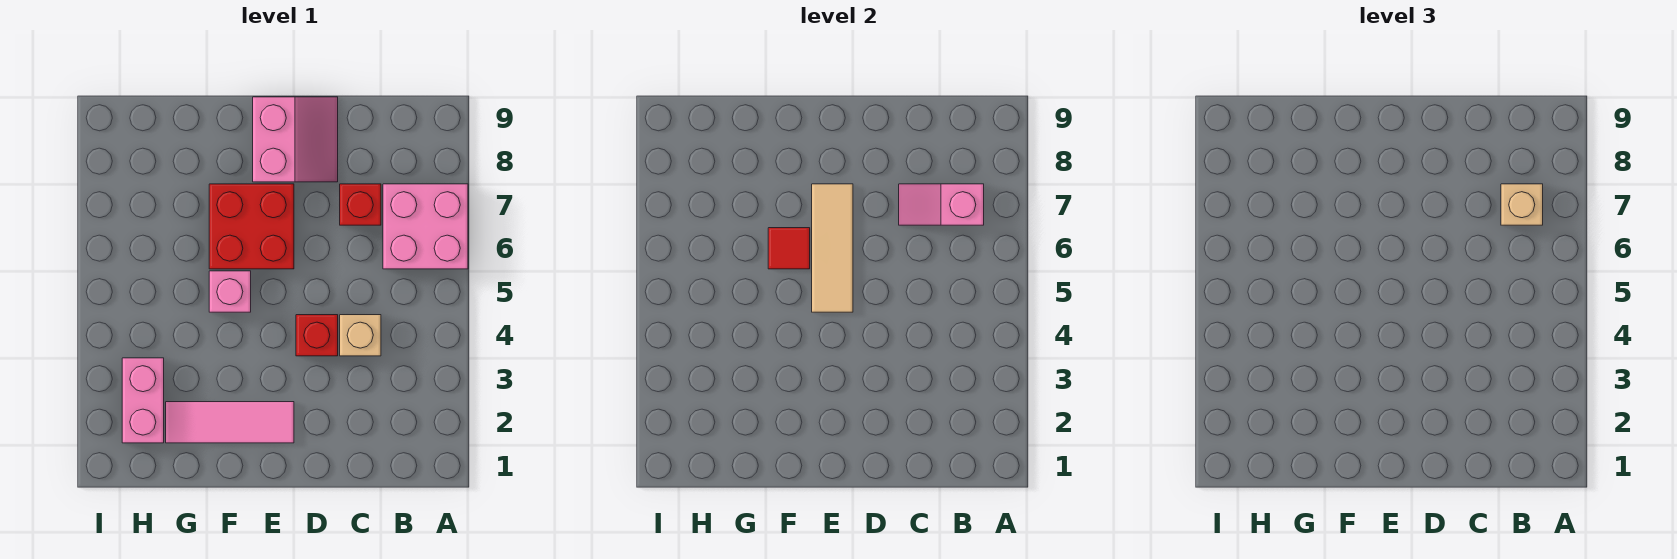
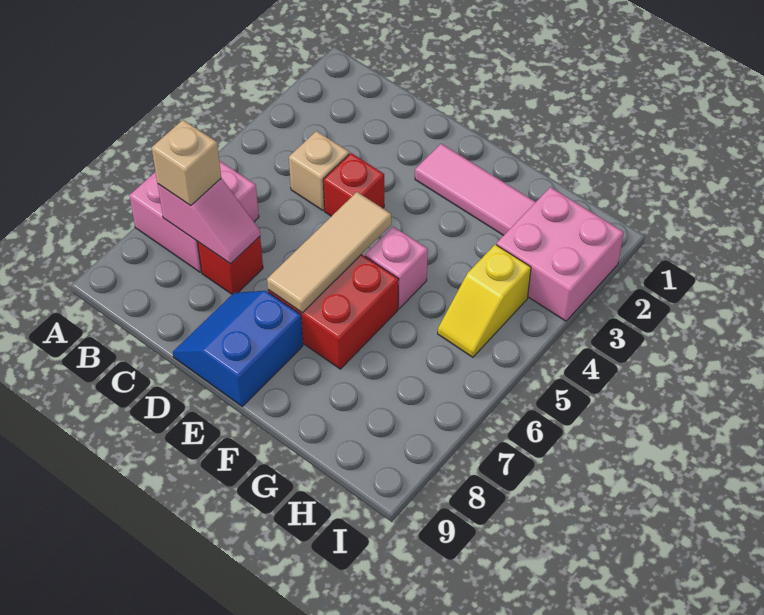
pink 2x2 slope [253,97,338,182] -> blue 2x2 slope [173,291,303,406]
red 1x1 tile [768,228,810,269] -> none
pink 1x2 brick [122,358,164,443] -> pink 2x2 brick [496,187,624,321]
none -> yellow 1x2 slope [438,244,531,357]

